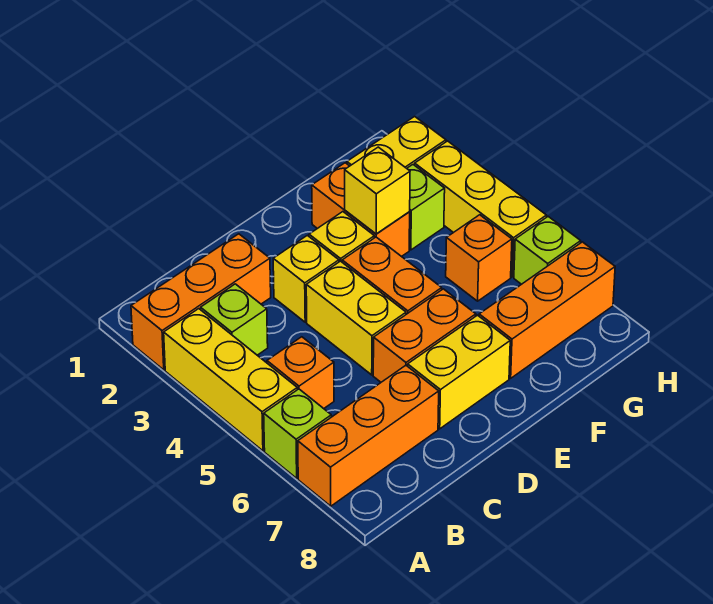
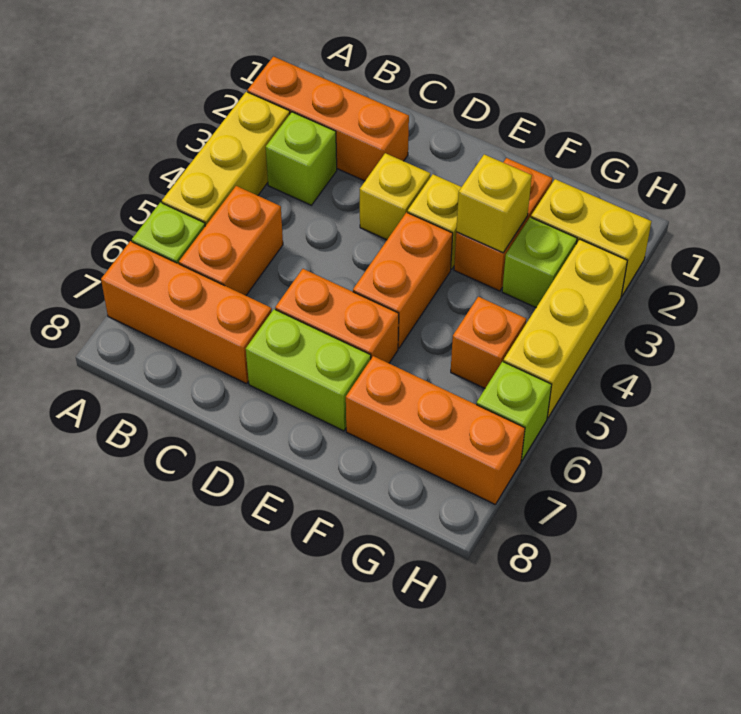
orange 1x1 brick [267,337,334,409] -> orange 1x2 brick [179,186,283,296]
yellow 1x2 brick [306,261,406,375] -> none
yellow 1x2 brick [408,315,510,429] -> lime 1x2 brick [246,309,371,431]

